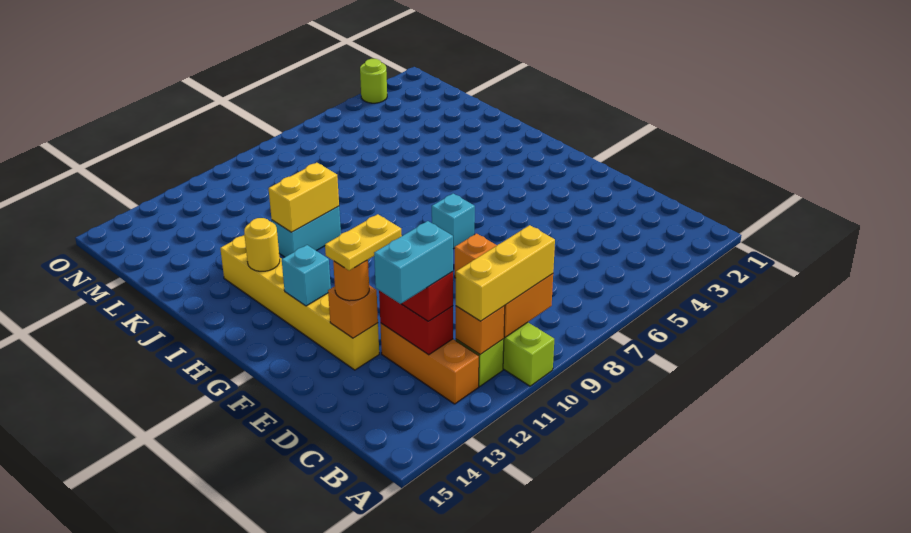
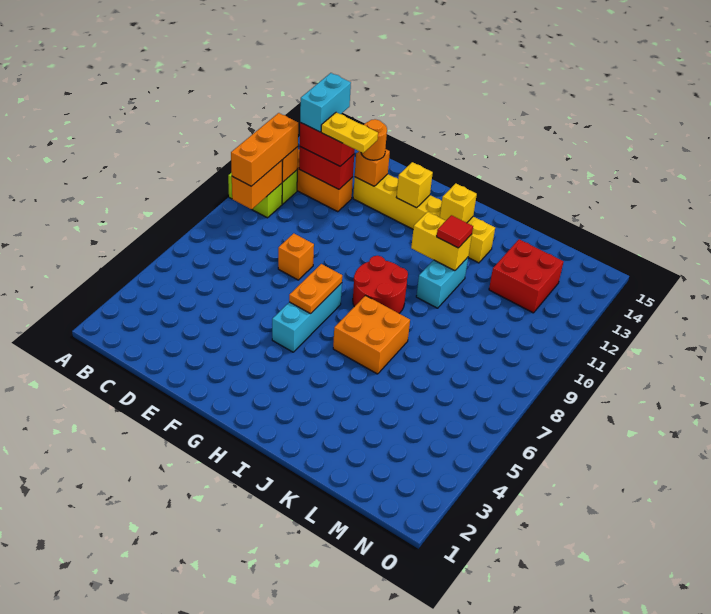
yellow 1x3 brick [456,225,555,321] -> orange 1x3 brick [231,113,298,186]
yellow 1x2 plate [325,214,402,271] -> yellow 1x2 plate turned to [321,112,378,153]
none -> orange 1x2 plate [289,264,342,314]
cyan 1x1 brick [432,194,475,249] -> cyan 1x3 brick [272,283,342,352]
cyan 1x1 brick [282,245,331,306] -> yellow 1x1 brick [396,162,433,208]
none -> red 2x2 round brick [353,256,408,313]
none -> orange 2x2 brick [333,296,410,374]
yellow 1x1 round brick [244,218,280,271] -> yellow 1x1 brick [440,183,477,223]
yellow 1x2 brick [269,163,339,232] -> yellow 1x2 brick turned to [411,212,472,271]
none -> red 1x1 tile [437,215,473,248]
none -> red 2x2 brick [489,239,564,313]
lime 1x1 round brick [360,59,387,103] -> none

